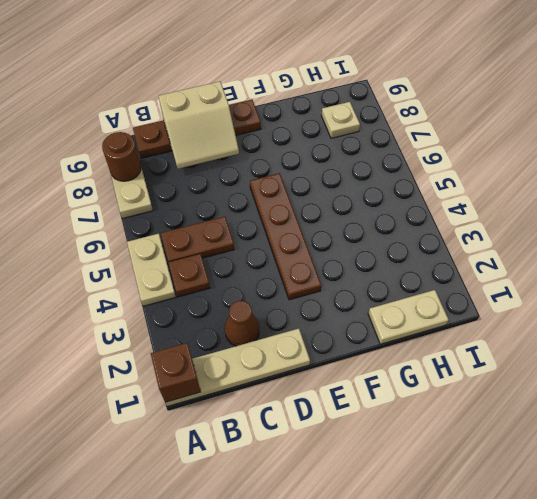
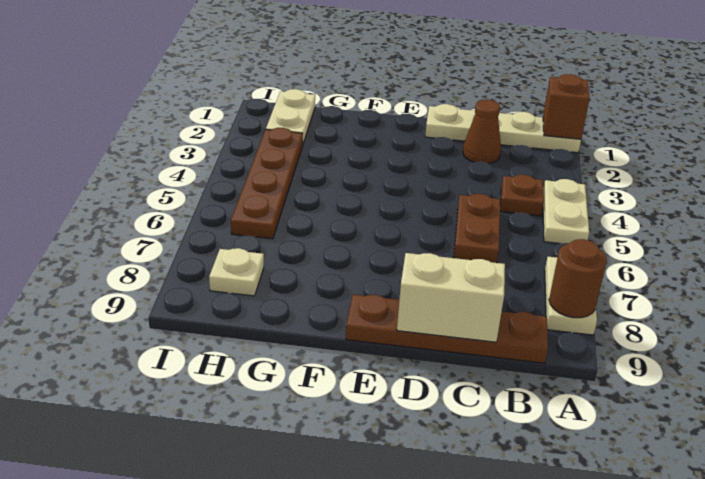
brown 1x2 plate [161,217,234,262] -> brown 1x2 plate turned to [454,194,500,263]
brown 1x4 plate [250,173,321,300] -> brown 1x4 plate moved to [231,128,303,239]
tan 1x2 plate [368,290,449,344] -> tan 1x2 plate turned to [266,89,315,143]

